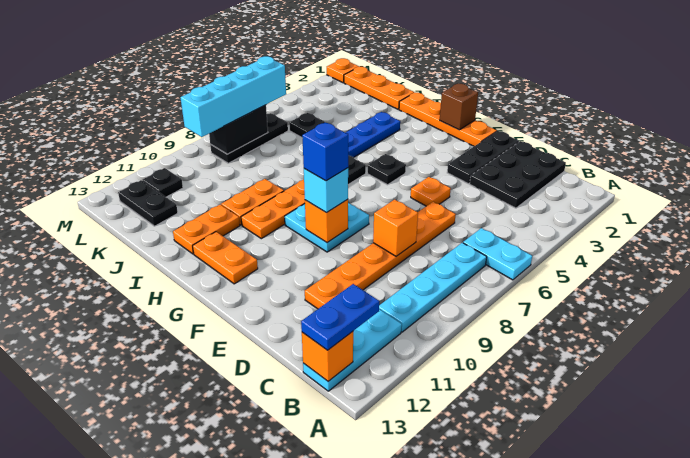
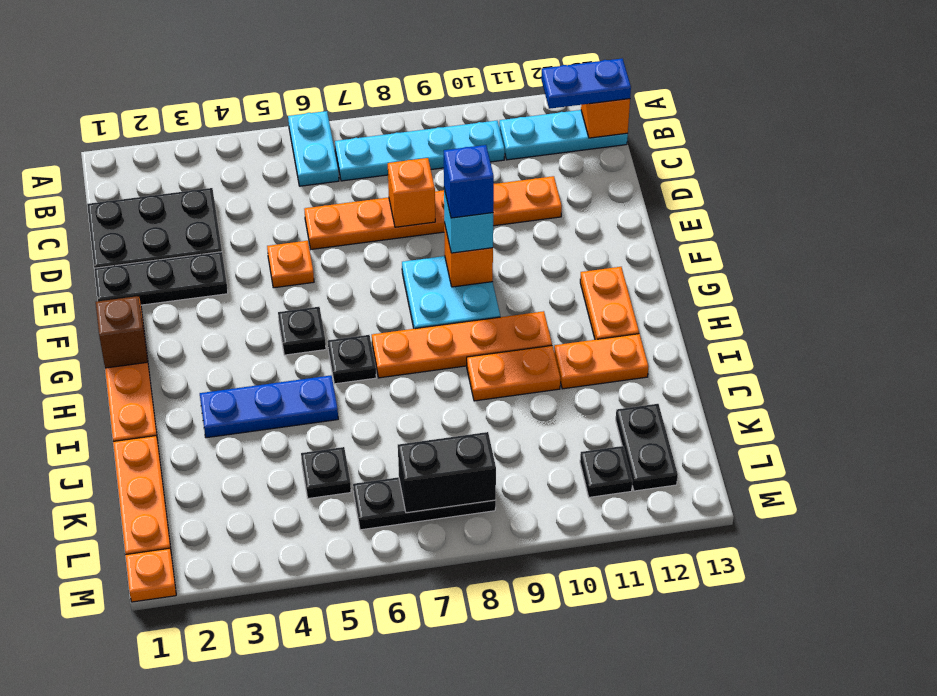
cyan 1x4 brick [181,56,286,137] -> none

